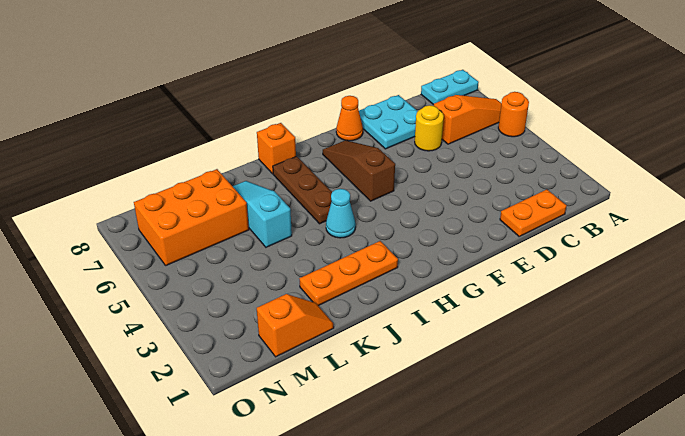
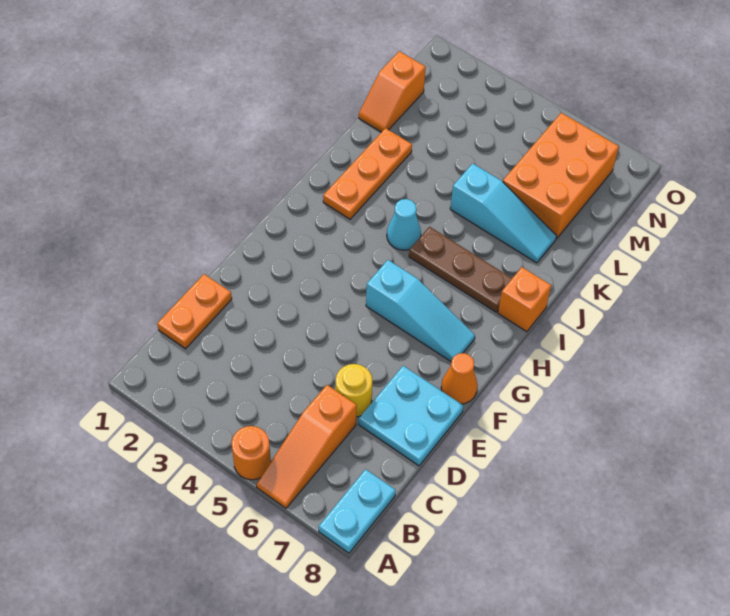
brown 1x3 slope [323,140,395,201] -> cyan 1x3 slope [366,260,475,361]

